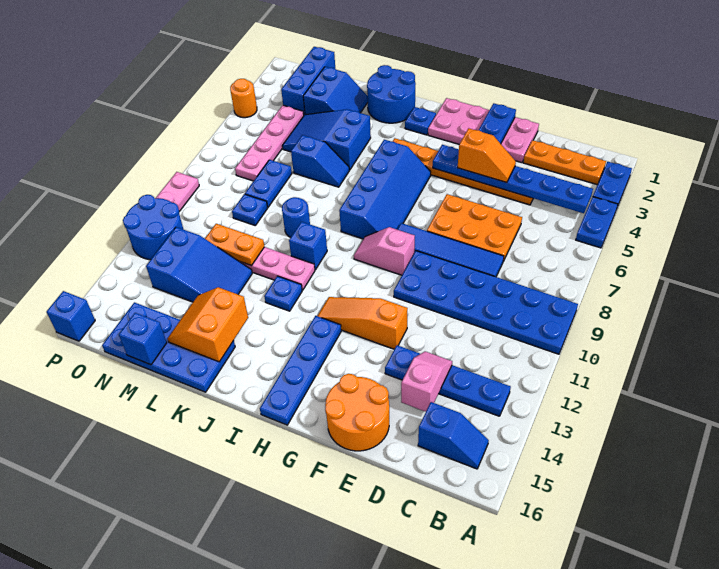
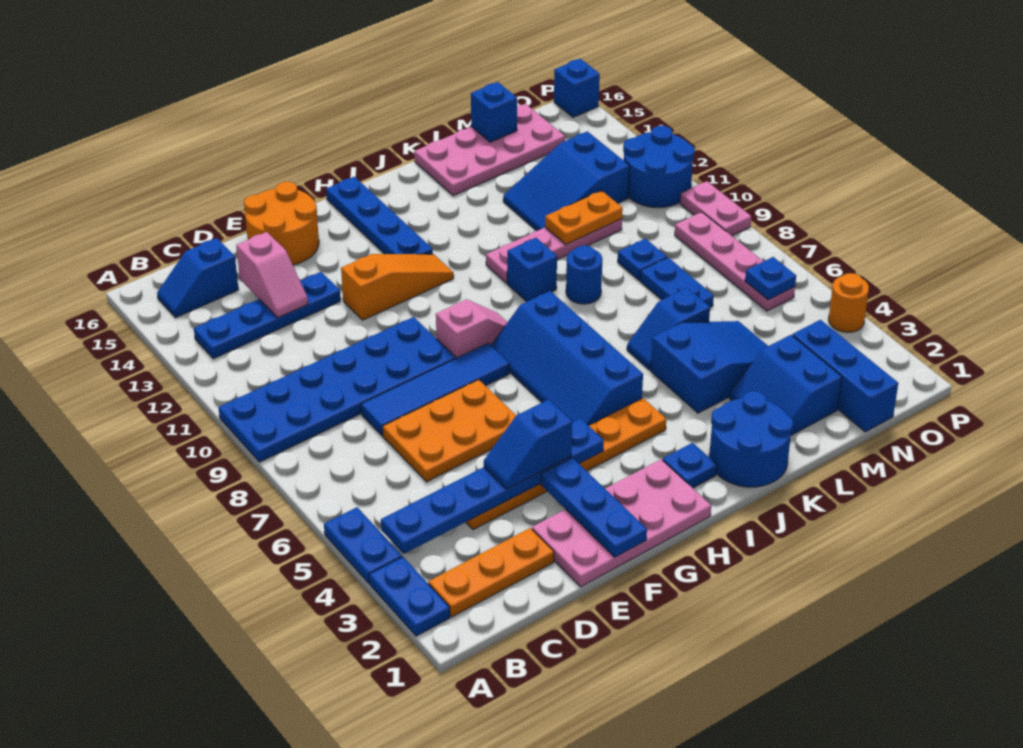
orange 1x2 slope [458,128,516,183] -> blue 1x2 slope [484,399,572,489]
blue 1x1 plate [264,276,302,311] -> blue 1x1 plate moved to [745,257,796,300]
orange 2x2 slope [168,287,248,362] -> none
blue 2x4 plate [102,302,235,392] -> pink 2x4 plate [414,104,565,196]
pink 1x4 plate [235,105,304,181] -> pink 1x4 plate moved to [675,212,795,311]

